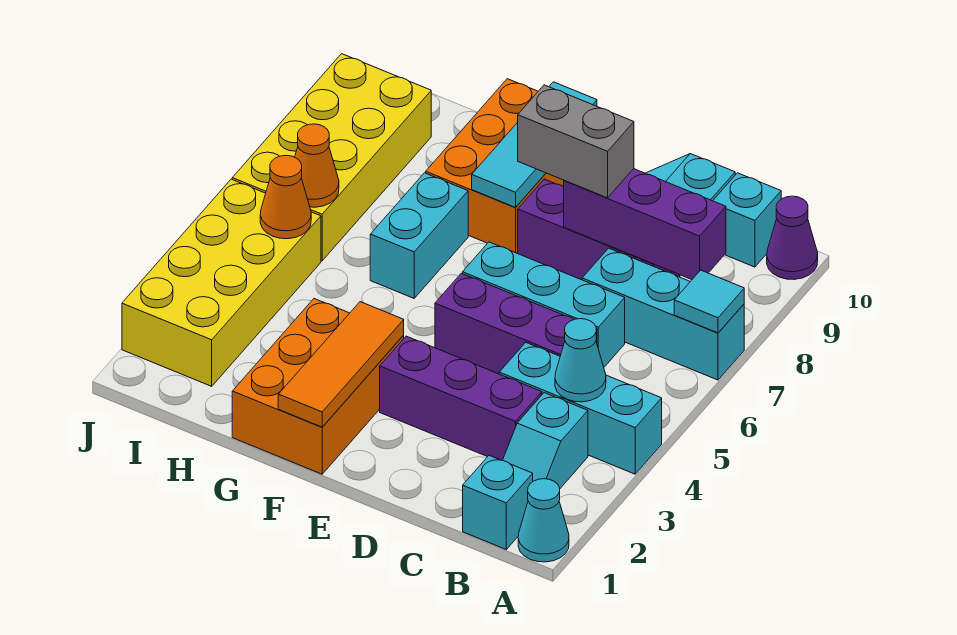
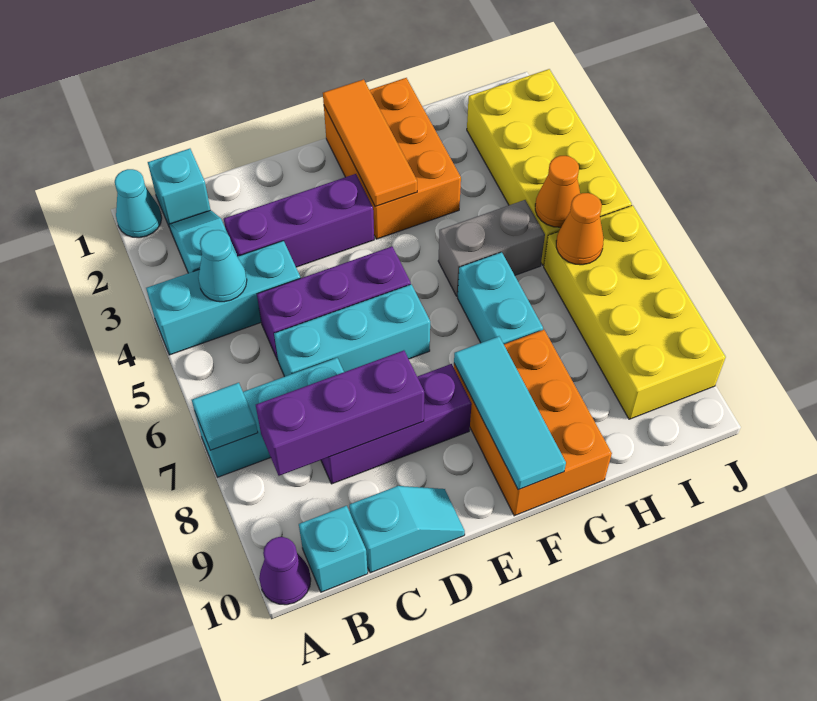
grey 1x2 brick [518,85,634,198] -> grey 1x2 brick moved to [438,200,545,296]

